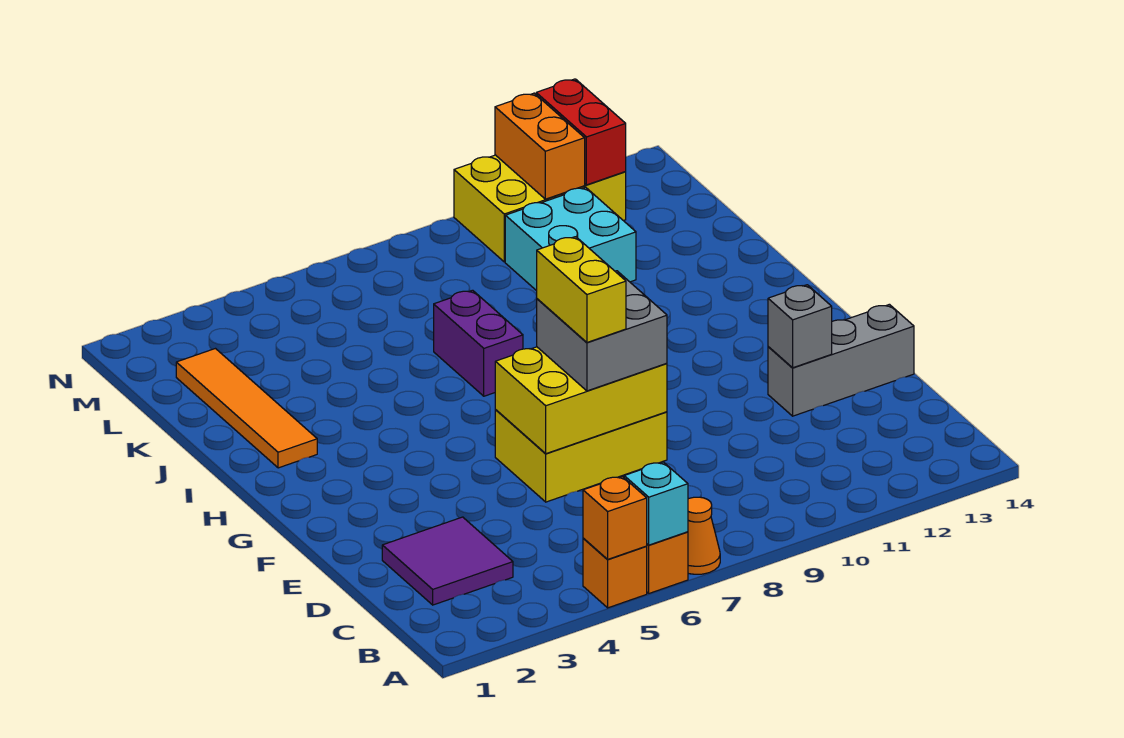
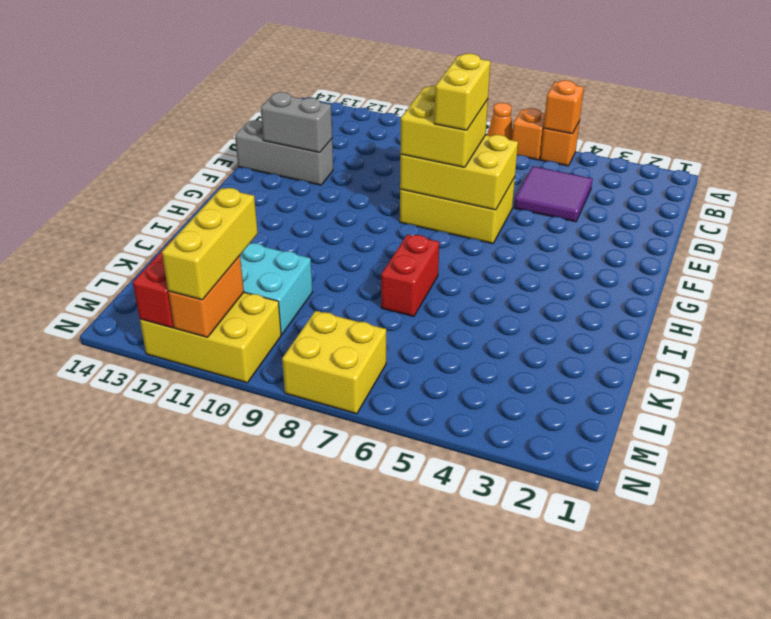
cyan 1x1 brick [624,462,688,545] -> none
purple 2x2 tile [382,517,513,605] -> purple 2x2 tile moved to [514,166,593,222]
grey 2x2 brick [537,271,667,391] -> yellow 2x2 brick [400,86,488,167]
grey 1x1 brick [768,285,832,368] -> grey 1x2 brick [261,92,332,153]
orange 1x4 tile [176,349,317,468] -> none
purple 1x2 brick [434,290,523,396] -> red 1x2 brick [381,234,439,316]
none -> yellow 1x3 brick [162,188,258,300]
none -> yellow 2x2 brick [282,311,386,414]

